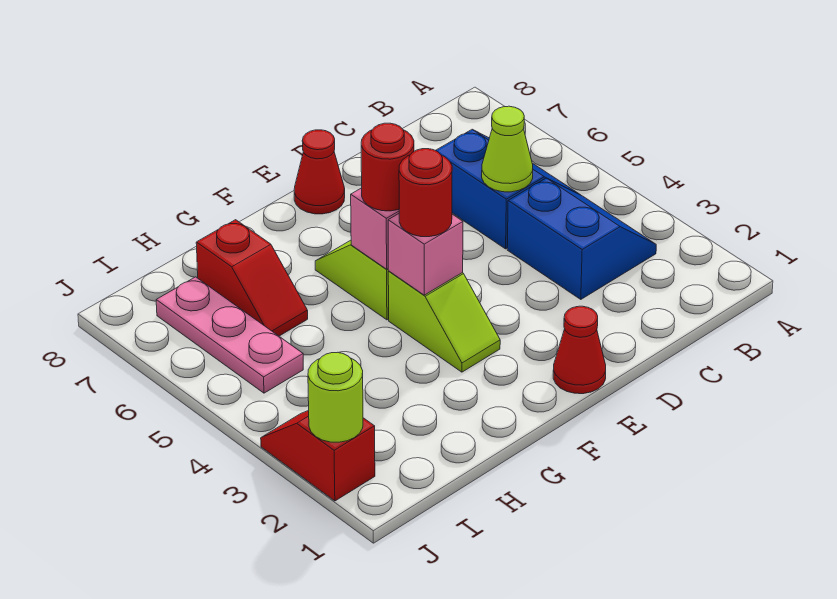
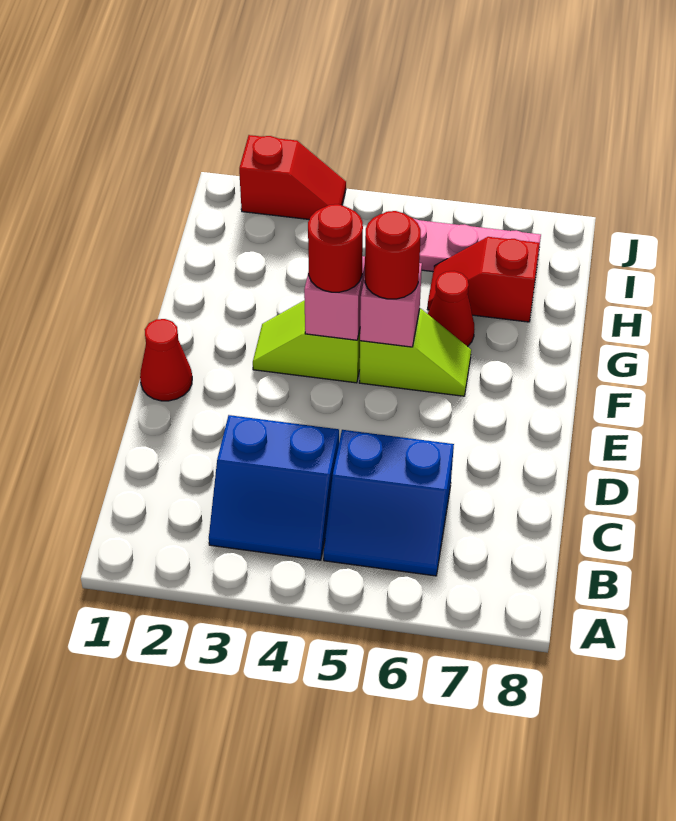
lime 1x1 cone [482,106,533,192] -> none
red 1x1 cone [294,130,345,214] -> red 1x1 cone moved to [428,271,474,347]
lime 1x1 round brick [308,352,363,442] -> none

